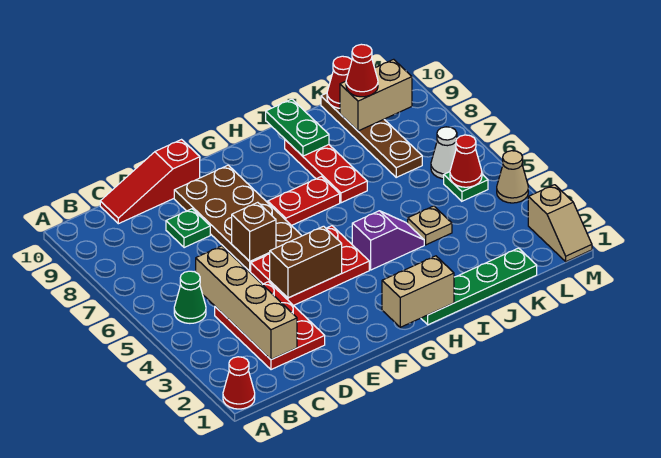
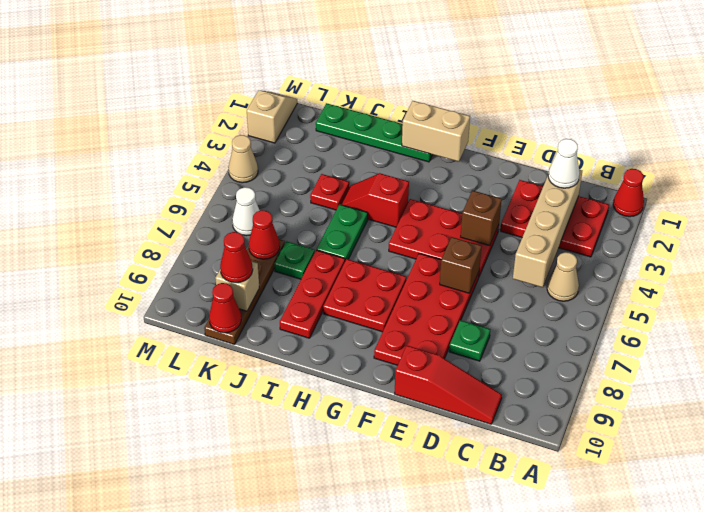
green 1x1 cone [174,271,206,323] -> tan 1x1 cone [547,252,579,301]
red 2x3 plate [215,282,325,370] -> red 2x3 plate turned to [500,180,609,257]
none -> white 1x1 cone [548,139,580,188]
brown 1x2 brick [270,226,342,298] -> brown 1x1 brick [461,190,502,246]
brown 2x4 plate [174,165,302,271] -> red 2x4 plate [374,253,479,365]
red 1x2 plate [268,177,340,226] -> red 2x2 plate [323,259,406,332]
purple 1x2 slope [352,211,424,270] -> red 1x2 slope [341,173,409,227]
green 1x2 plate [266,99,329,156] -> green 1x2 plate moved to [317,204,368,260]
tan 1x1 plate [408,206,452,245] -> red 1x1 plate [310,174,349,210]
tan 1x2 brick [340,59,412,131] -> tan 1x1 brick [215,262,259,311]
green 1x1 plate [444,172,488,201] -> green 1x1 plate moved to [274,241,315,279]
red 1x1 cone [450,135,482,187] -> red 1x1 cone moved to [249,210,280,259]

